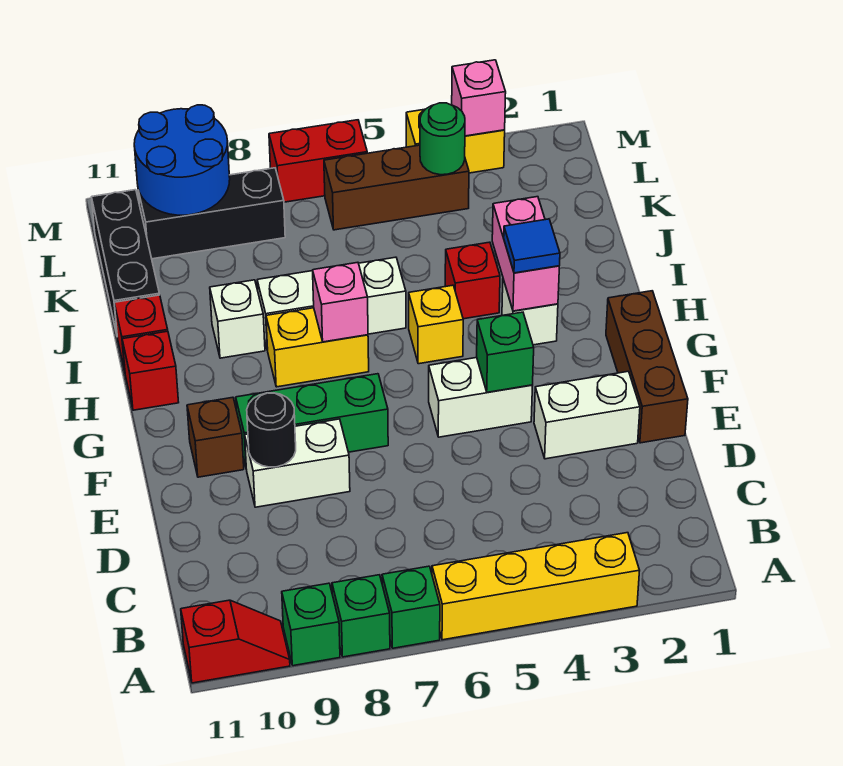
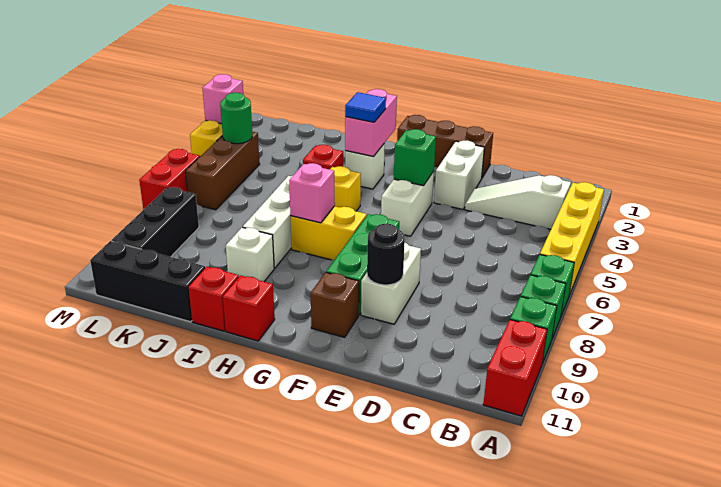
red 1x2 slope [181,600,290,683] -> red 1x2 brick [483,320,547,416]
none -> white 1x3 slope [465,175,571,229]
pink 1x2 brick [492,197,559,311] -> pink 1x2 brick turned to [345,89,397,157]
yellow 1x2 brick [266,308,369,387] -> yellow 1x2 brick turned to [290,206,367,260]
blue 2x2 round brick [134,105,230,215] -> none

